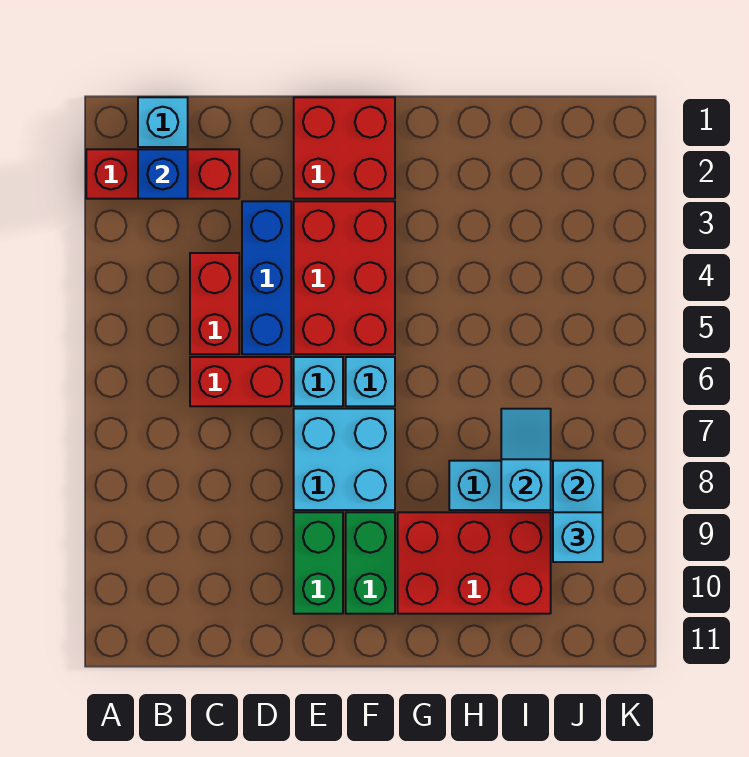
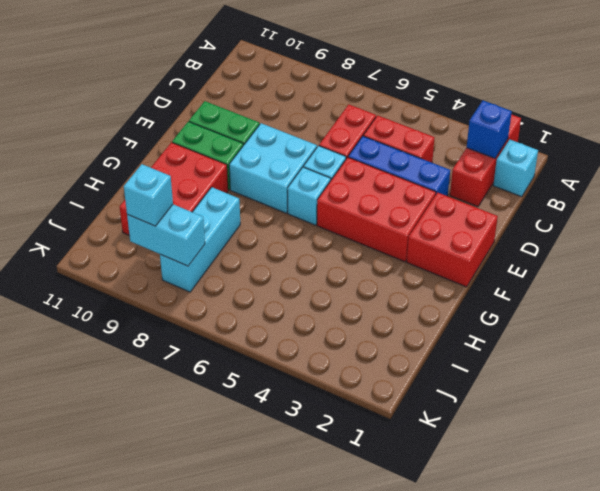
cyan 1x2 slope [501,409,551,510] -> none

